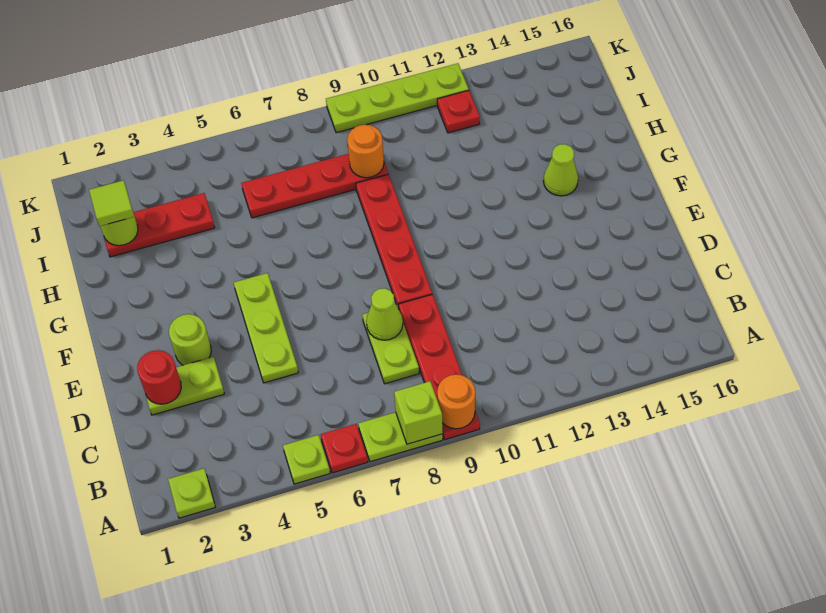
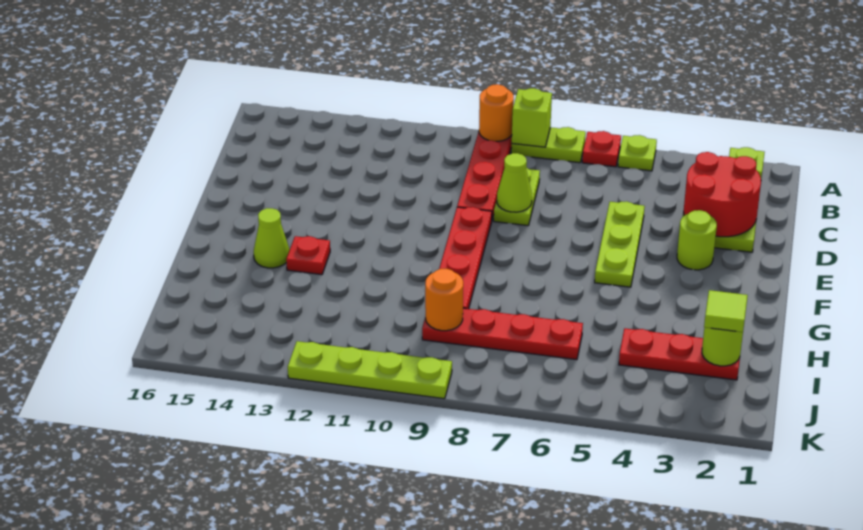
red 1x1 round brick [137,350,181,404] -> red 2x2 round brick [684,152,761,237]
red 1x1 plate [437,90,480,133] -> red 1x1 plate moved to [286,236,330,275]

